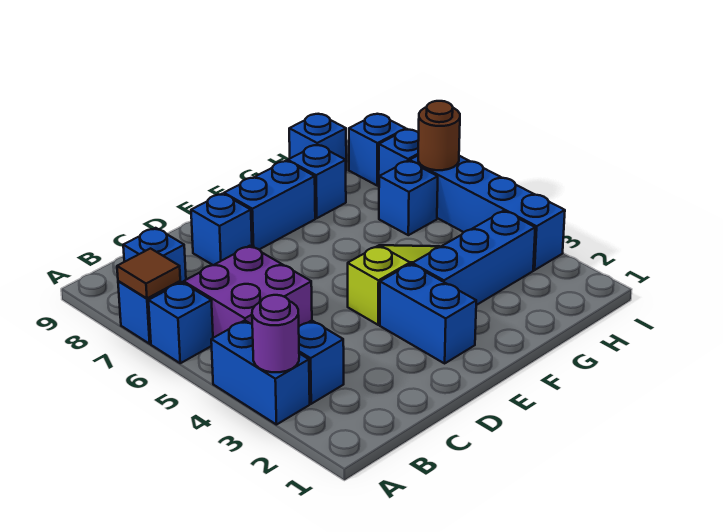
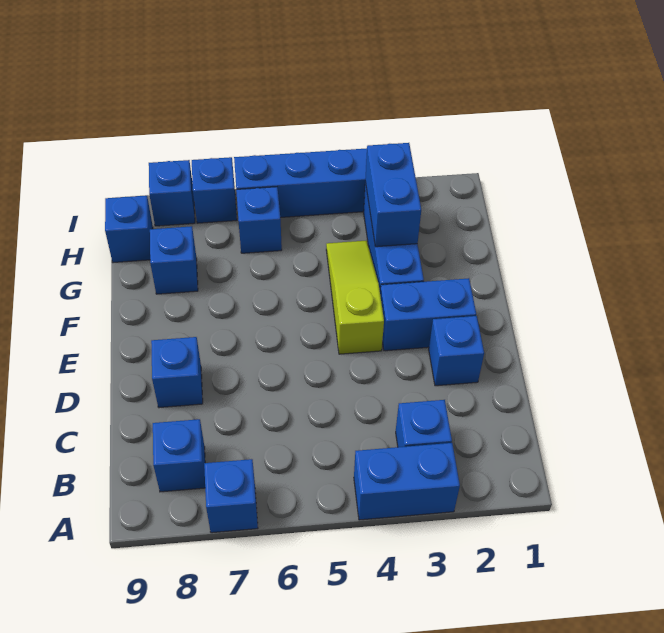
purple 1x1 round brick [252,295,299,372] -> none
blue 1x1 brick [148,282,213,363] -> blue 1x1 brick moved to [429,316,484,386]
brown 1x1 tile [117,249,180,298] -> none
purple 2x2 brick [184,246,312,338] -> none
blue 1x2 brick [224,161,315,249] -> blue 1x2 brick moved to [365,143,421,247]
brown 1x1 round brick [418,101,460,170] -> none

